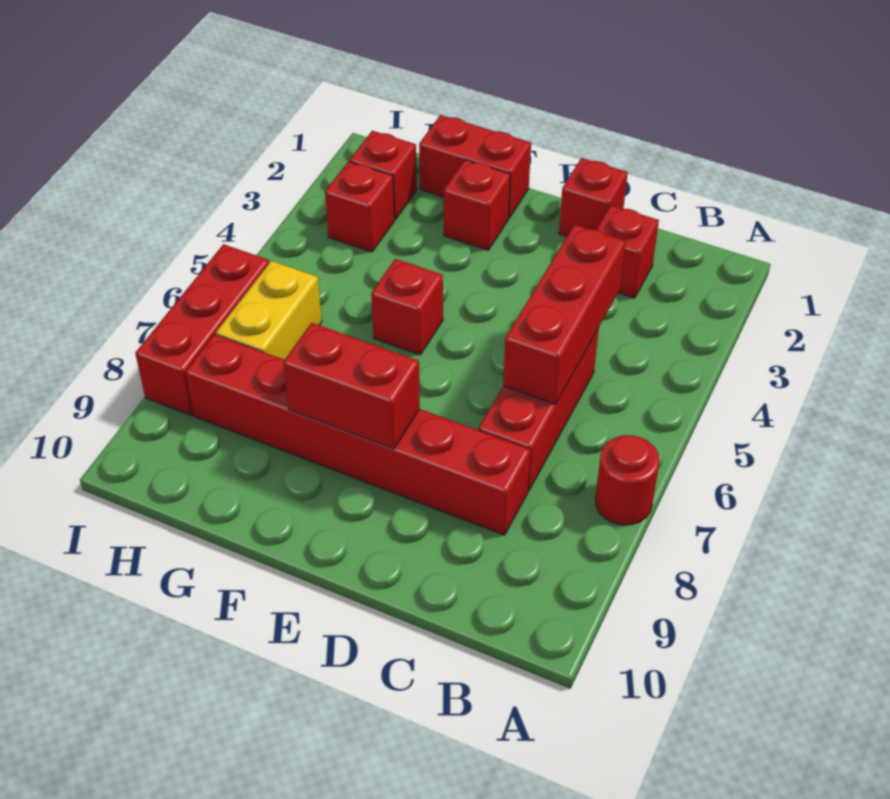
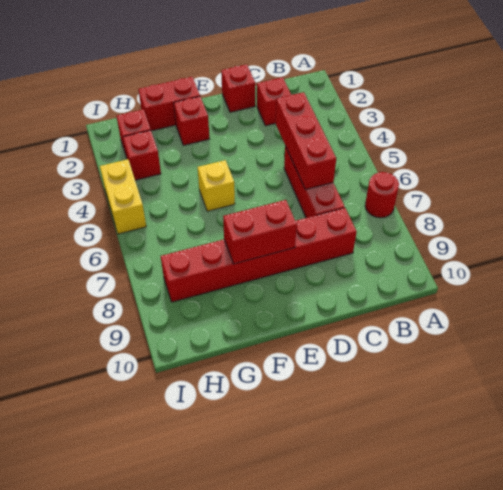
red 1x1 brick [371,259,443,355] -> yellow 1x1 brick [198,160,235,211]
yellow 1x2 brick [216,261,322,360] -> yellow 1x2 brick moved to [100,159,146,234]
red 1x3 brick [135,244,269,415] -> none

